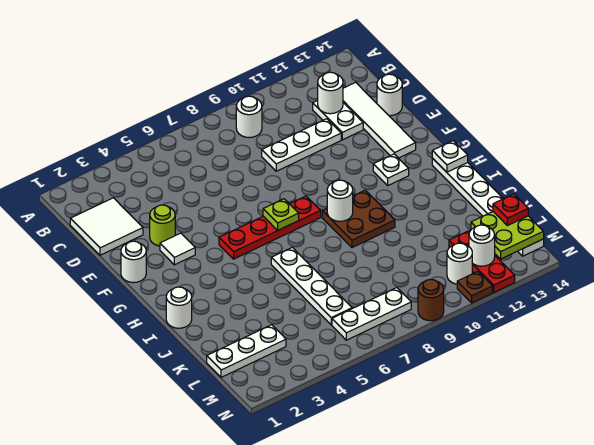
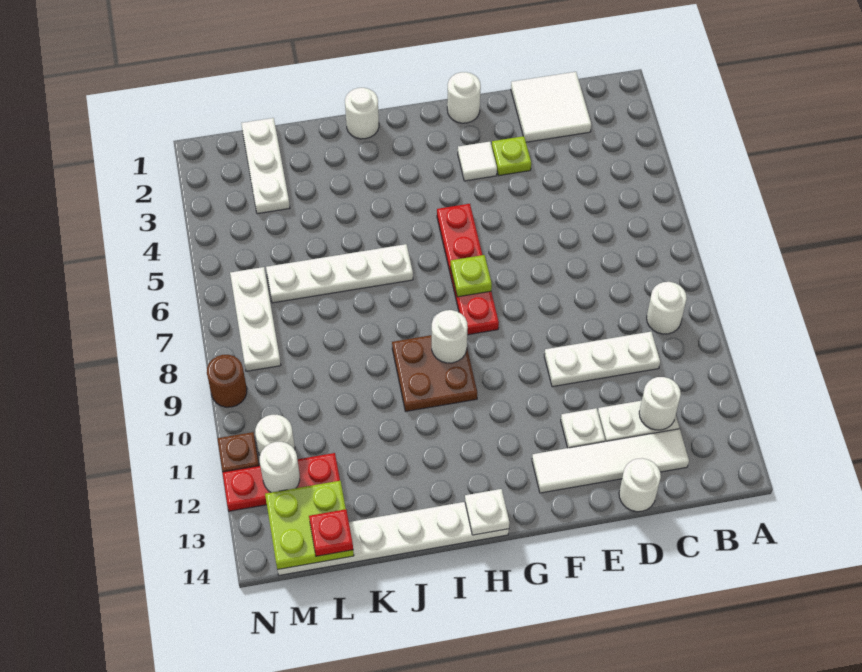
white 1x3 plate [262,119,341,171] -> white 1x3 plate turned to [544,332,660,387]
lime 1x1 round brick [150,205,175,246] -> lime 1x1 plate [492,136,531,175]
white 1x1 plate [373,154,409,185] -> white 1x1 plate moved to [561,408,605,448]

